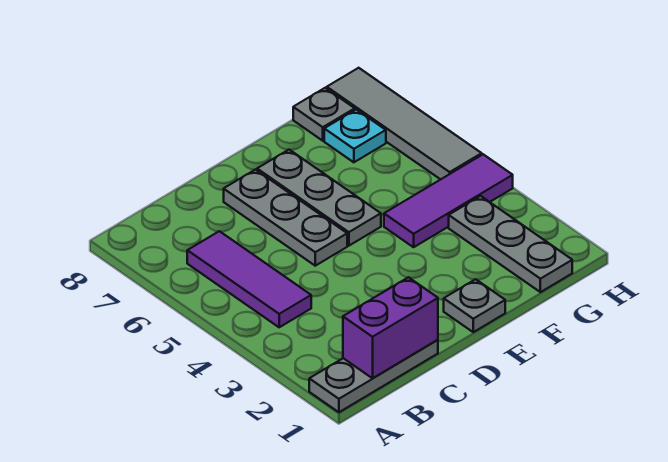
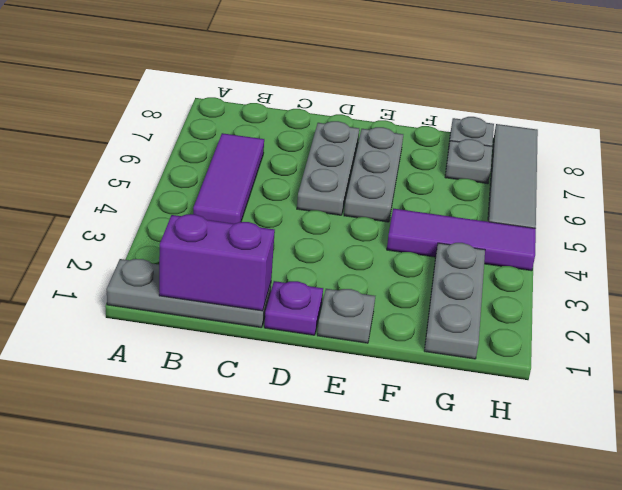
none -> purple 1x1 plate [264,281,323,335]
cyan 1x1 plate [324,109,386,162] -> grey 1x1 plate [445,139,492,184]

